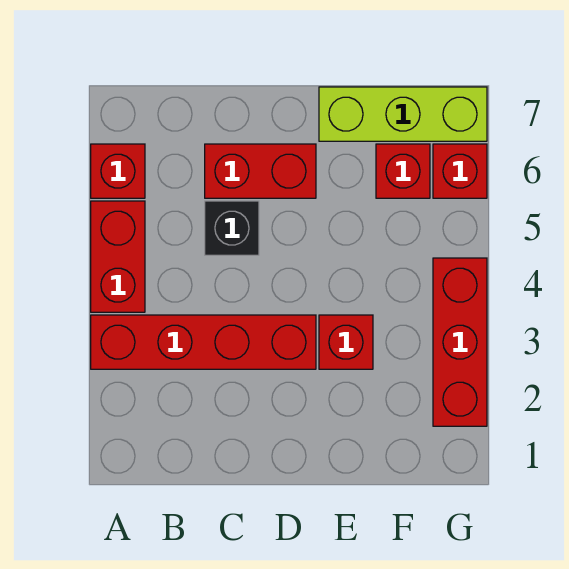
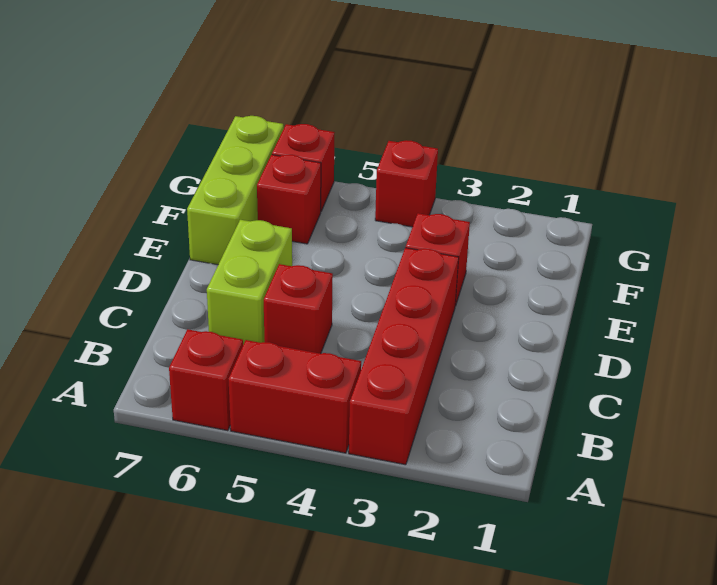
black 1x1 brick [205,201,259,255] -> red 1x1 brick [264,264,333,354]
red 1x2 brick [205,144,316,198] -> lime 1x2 brick [207,220,292,345]
red 1x3 brick [433,258,487,426] -> red 1x1 brick [375,140,438,227]

